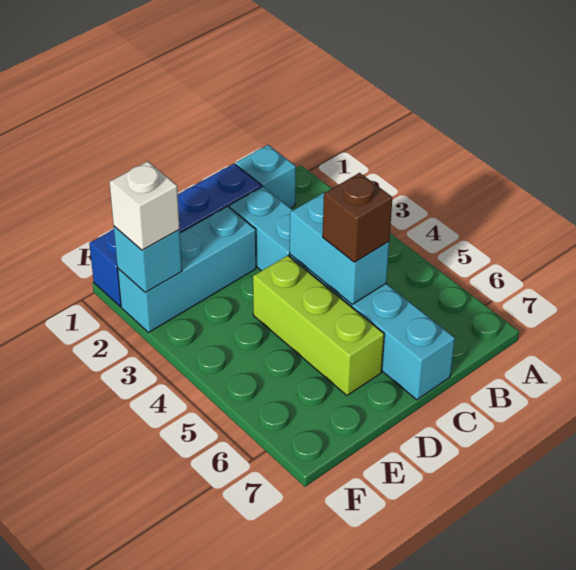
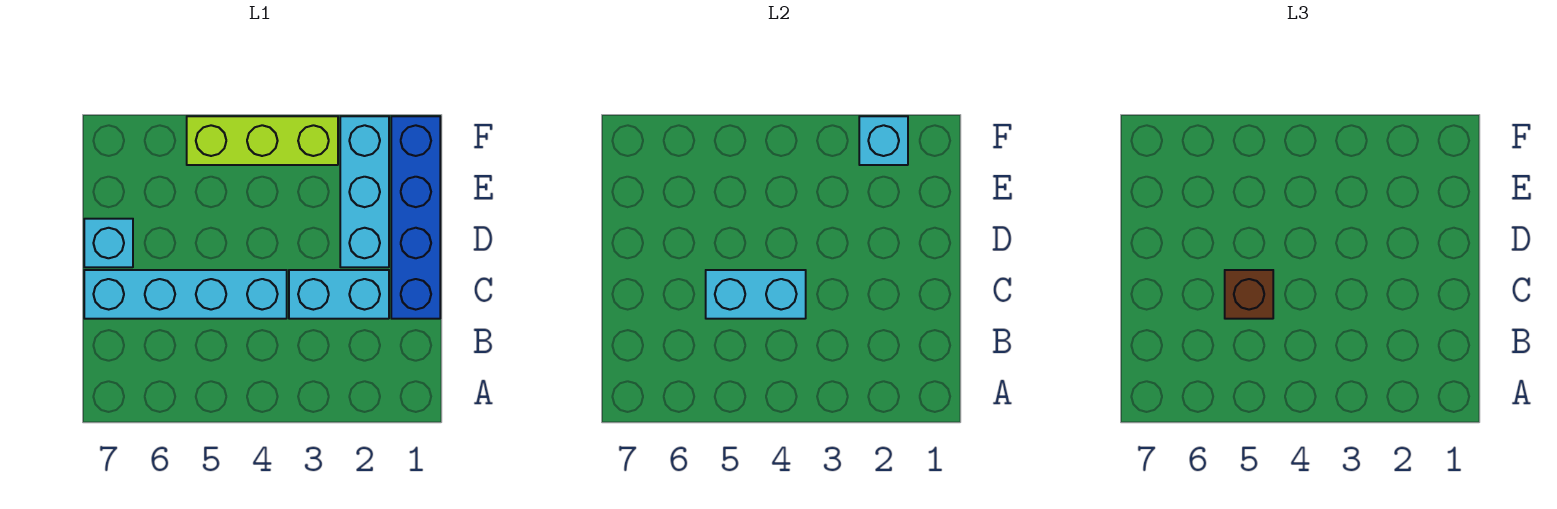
cyan 1x1 brick [236,145,296,208] -> cyan 1x1 brick moved to [84,219,133,267]
lime 1x3 brick [253,255,384,395] -> lime 1x3 brick moved to [187,116,338,165]
white 1x1 brick [109,161,180,250] -> none

